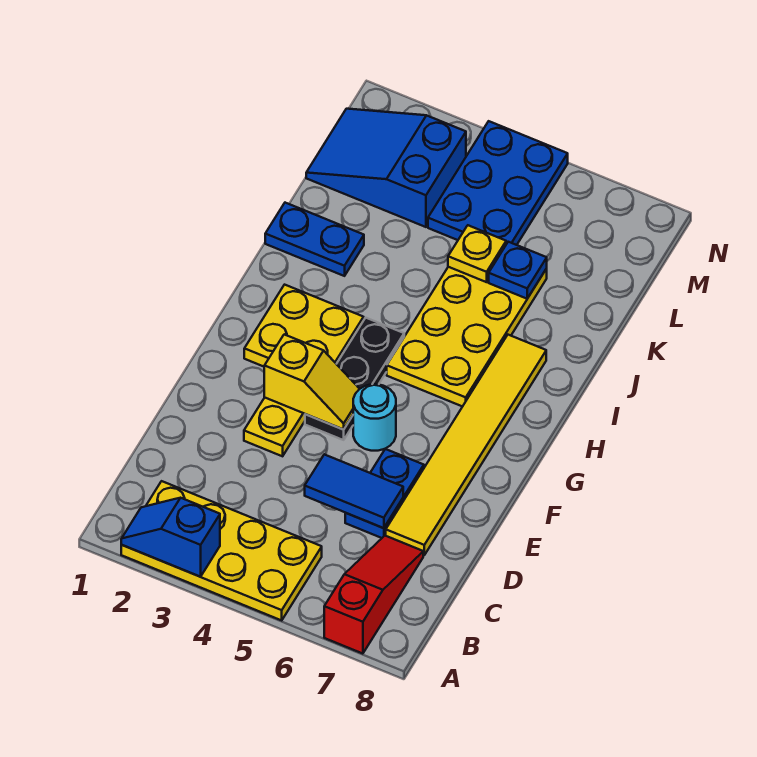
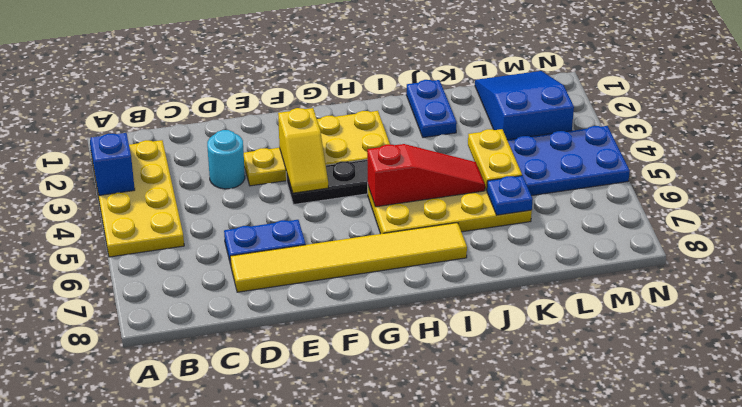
red 1x3 slope [324,536,423,654] -> red 1x3 slope moved to [367,144,485,207]
blue 1x2 tile [305,454,403,528] -> none
cyan 1x1 round brick [353,384,396,451] -> cyan 1x1 round brick moved to [207,130,245,189]
yellow 1x1 plate [448,225,506,282] -> yellow 1x2 plate [468,129,522,190]

